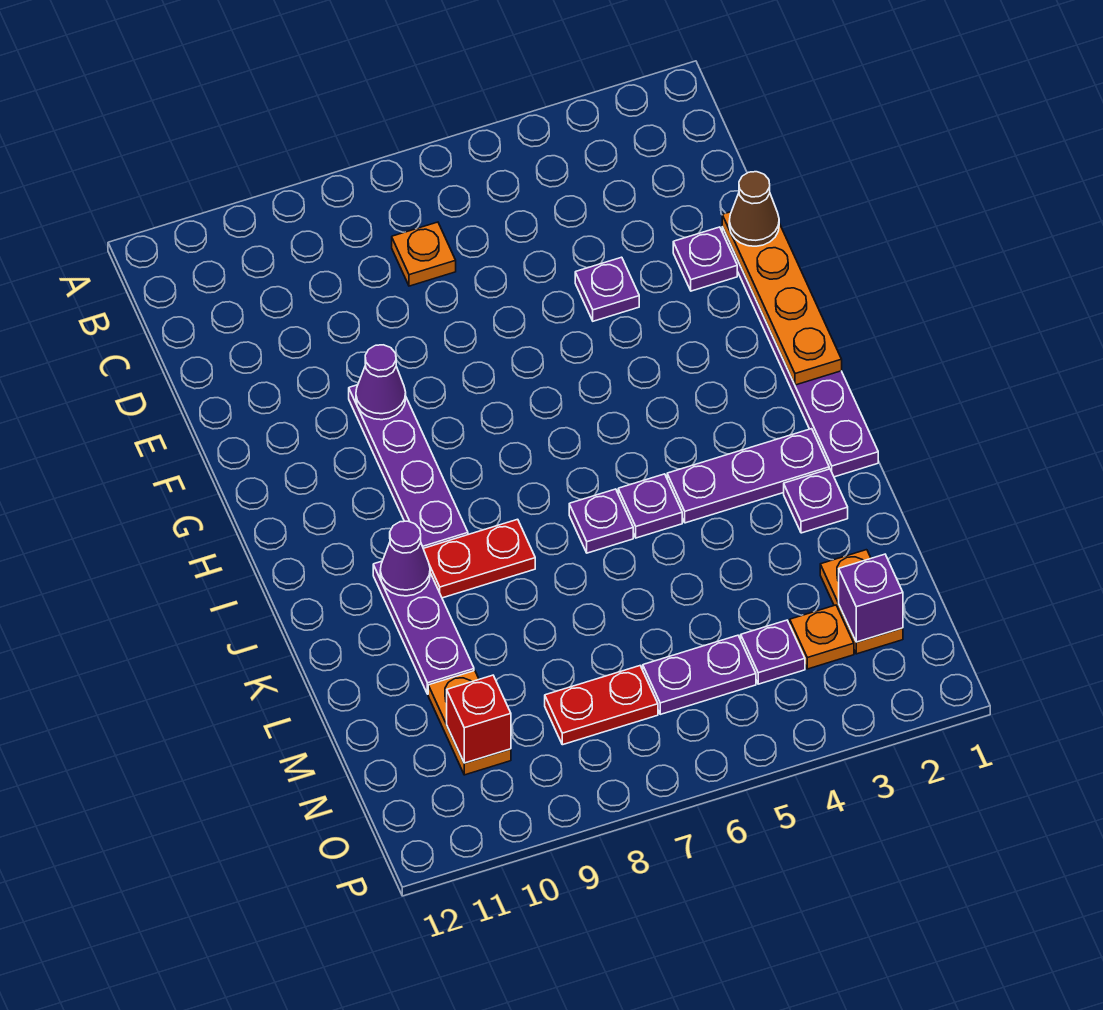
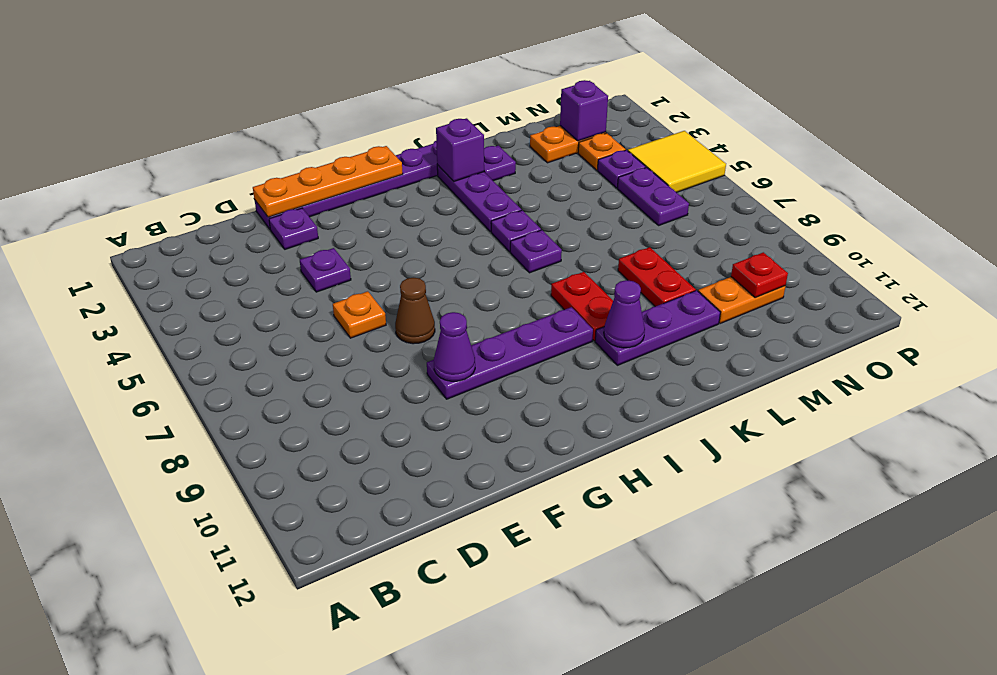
orange 1x1 plate [392,222,456,286] -> orange 1x1 plate moved to [333,291,386,338]
brown 1x1 cone [729,172,779,246] -> brown 1x1 cone moved to [395,278,435,344]
none -> purple 1x1 brick [436,118,484,181]
red 1x2 plate [545,666,658,745] -> red 1x2 plate moved to [618,247,696,307]
red 1x1 brick [447,675,511,763] -> red 1x1 plate [731,252,788,298]
none -> yellow 2x2 tile [628,131,726,193]

